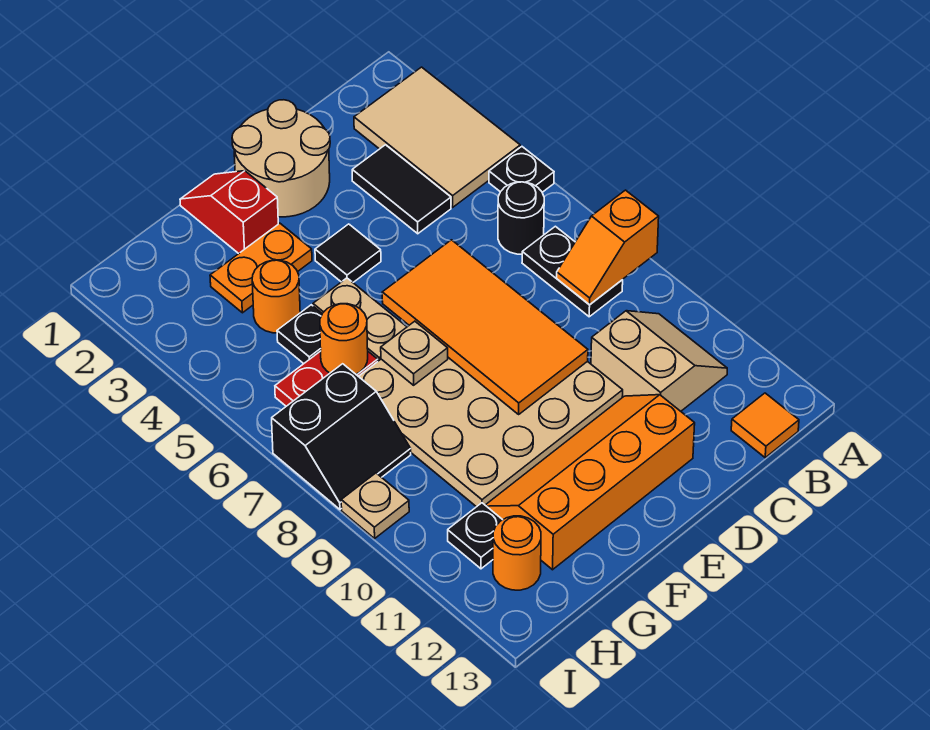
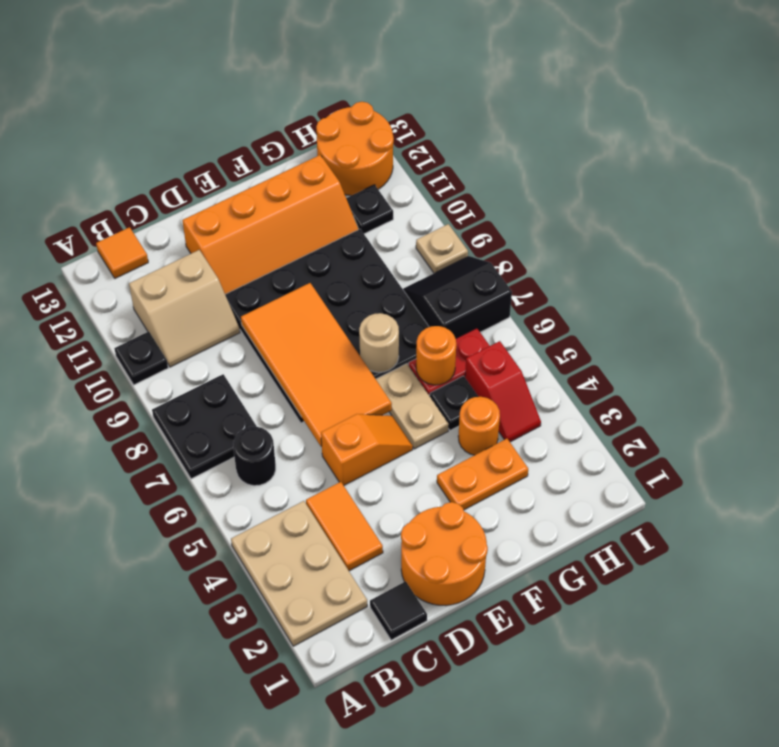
tan 2x3 tile [354,67,520,207] -> tan 2x3 plate [231,501,367,646]
black 1x1 plate [489,147,554,192] -> black 1x1 plate moved to [114,332,168,385]
orange 1x2 slope [557,190,659,305] -> orange 1x2 slope moved to [321,414,413,485]
black 1x2 plate [522,226,623,317] -> black 2x2 plate [152,374,257,479]
tan 2x2 slope [591,311,727,411] -> tan 2x2 slope turned to [129,250,240,367]
black 1x2 tile [352,145,451,234] -> orange 1x2 tile [306,482,383,571]
tan 2x2 round brick [232,100,330,217] -> orange 2x2 round brick [401,502,488,606]
tan 4x4 plate [358,358,623,507] -> black 4x4 plate [225,229,429,423]
black 1x1 tile [315,224,381,282] -> black 1x1 tile moved to [370,581,427,640]
red 1x2 slope [180,171,278,254] -> red 1x2 slope moved to [465,341,541,442]
tan 1x1 plate [381,321,448,385] -> tan 1x1 round brick [359,313,399,372]
orange 1x1 round brick [493,516,541,590] -> orange 2x2 round brick [316,102,394,196]

